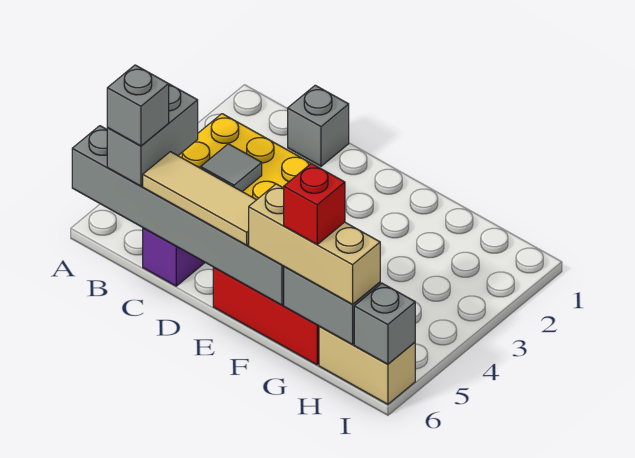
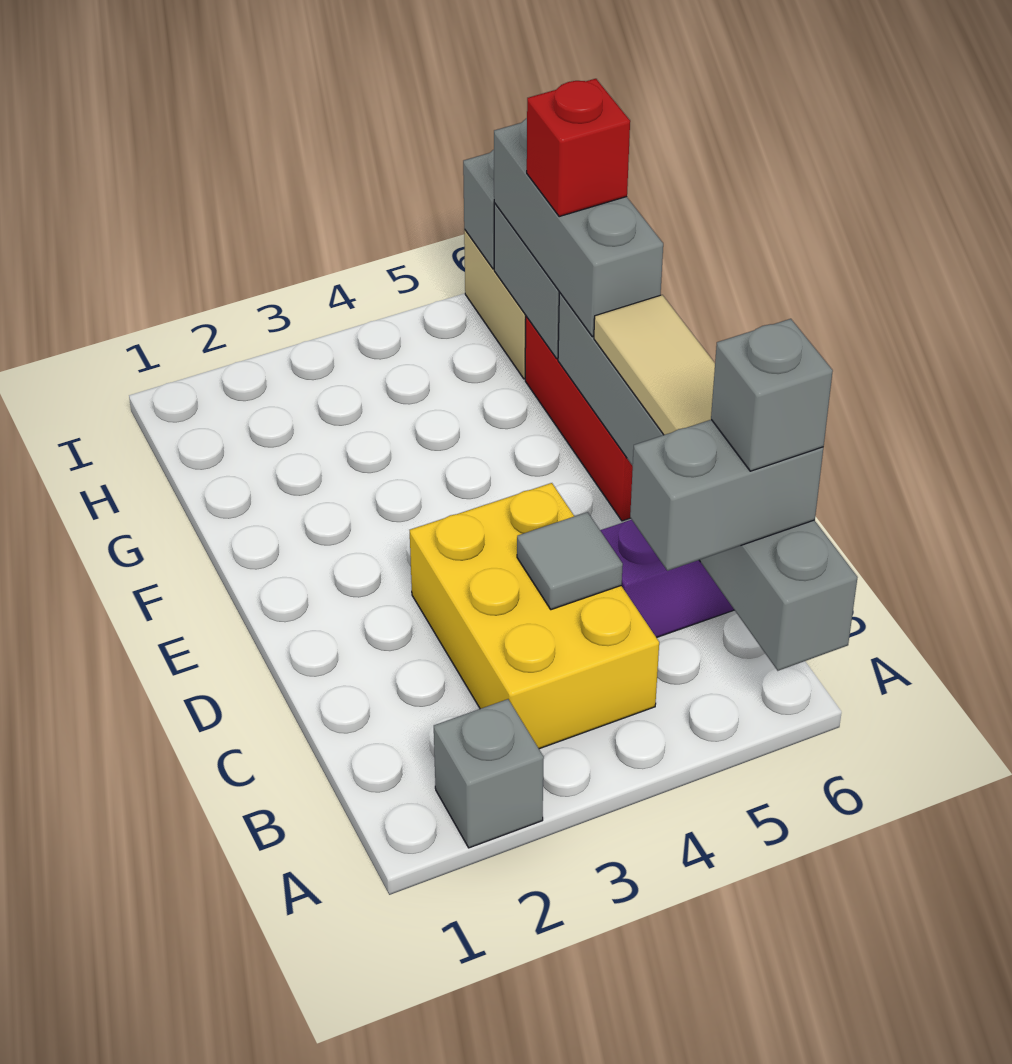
grey 1x1 brick [288,85,349,166] -> grey 1x1 brick moved to [434,699,544,848]
tan 1x3 brick [249,184,380,305] -> grey 1x3 brick [494,118,663,337]

